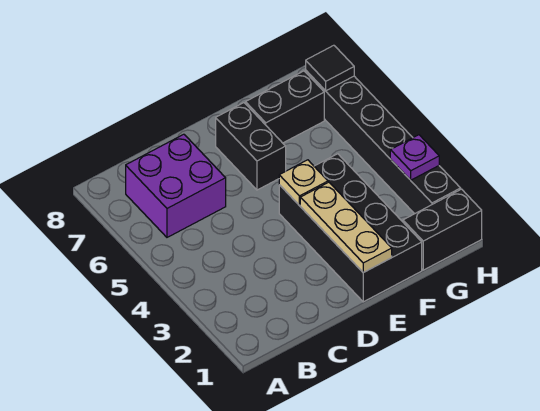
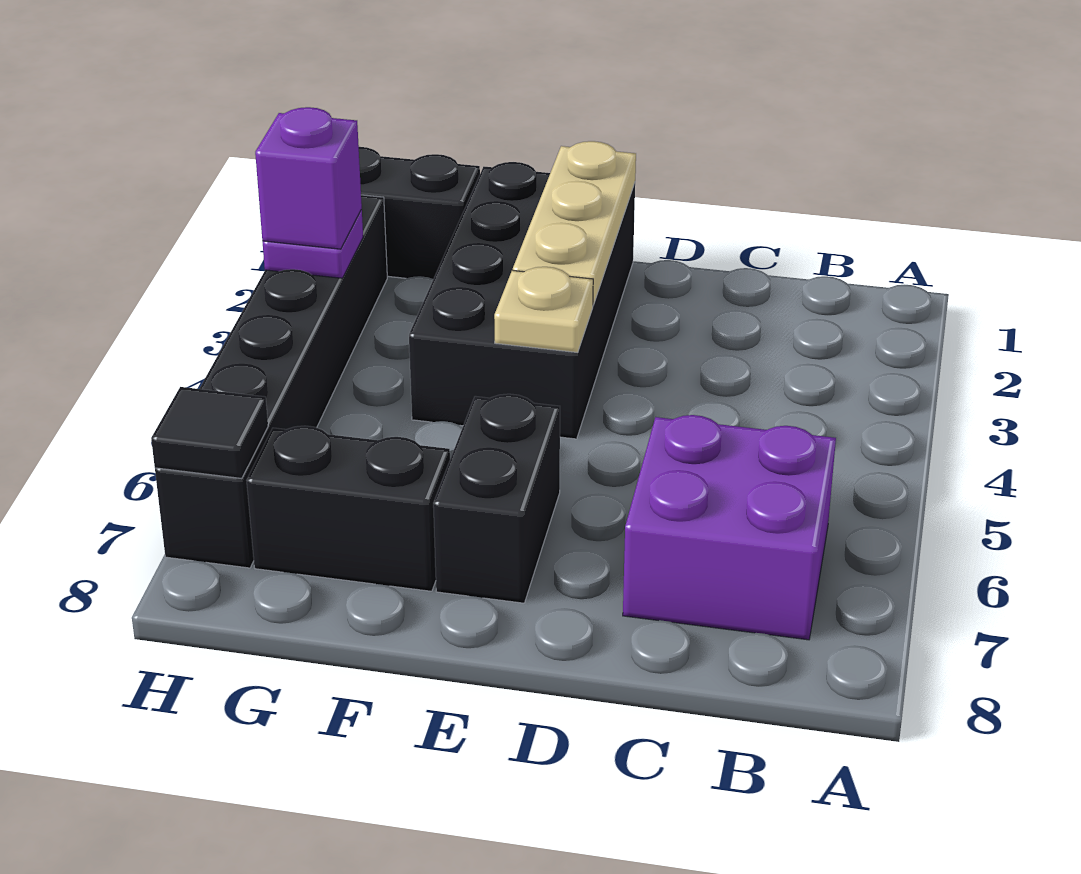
none -> purple 1x1 brick [255,107,362,249]

